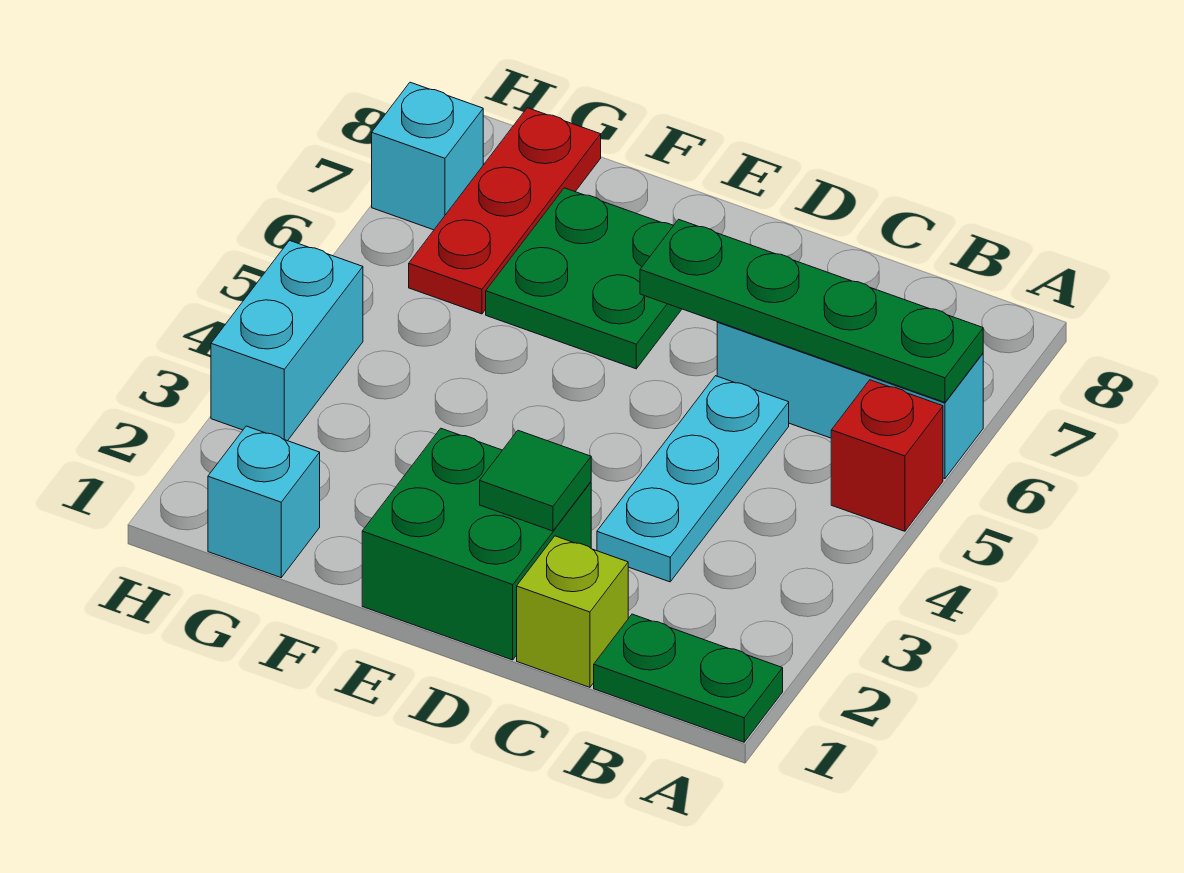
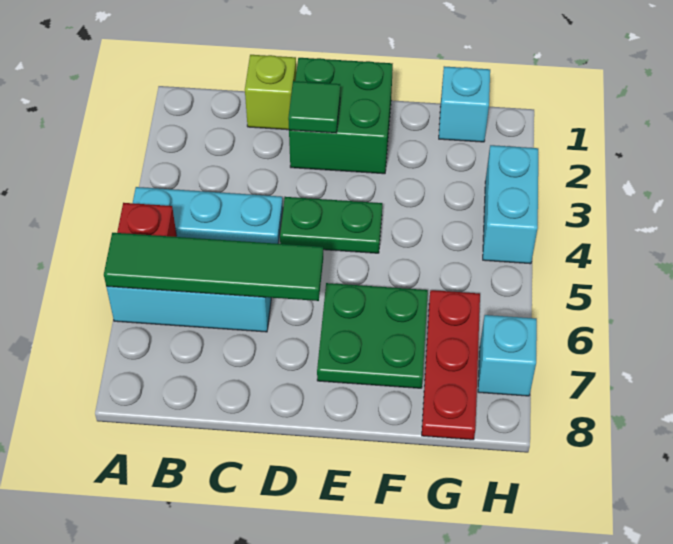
green 1x2 plate [594,614,783,742] -> green 1x2 plate moved to [280,197,382,253]
green 1x4 plate [640,219,983,402] -> green 1x4 tile [104,233,323,301]
cyan 1x3 plate [597,376,789,582] -> cyan 1x3 plate turned to [133,187,283,244]

